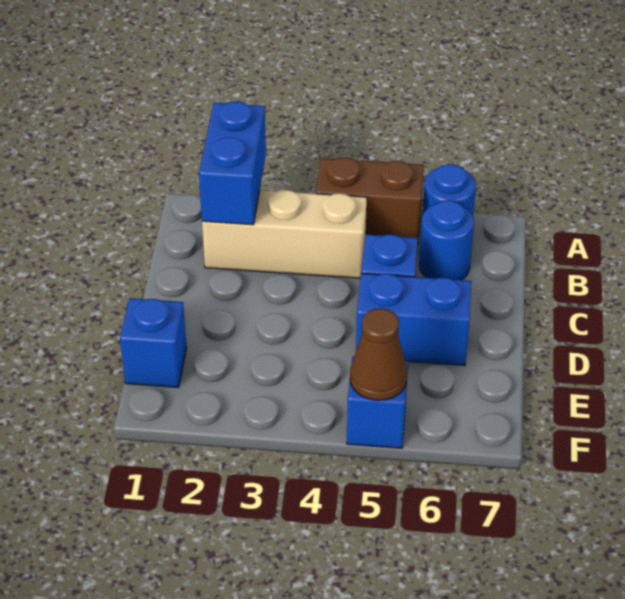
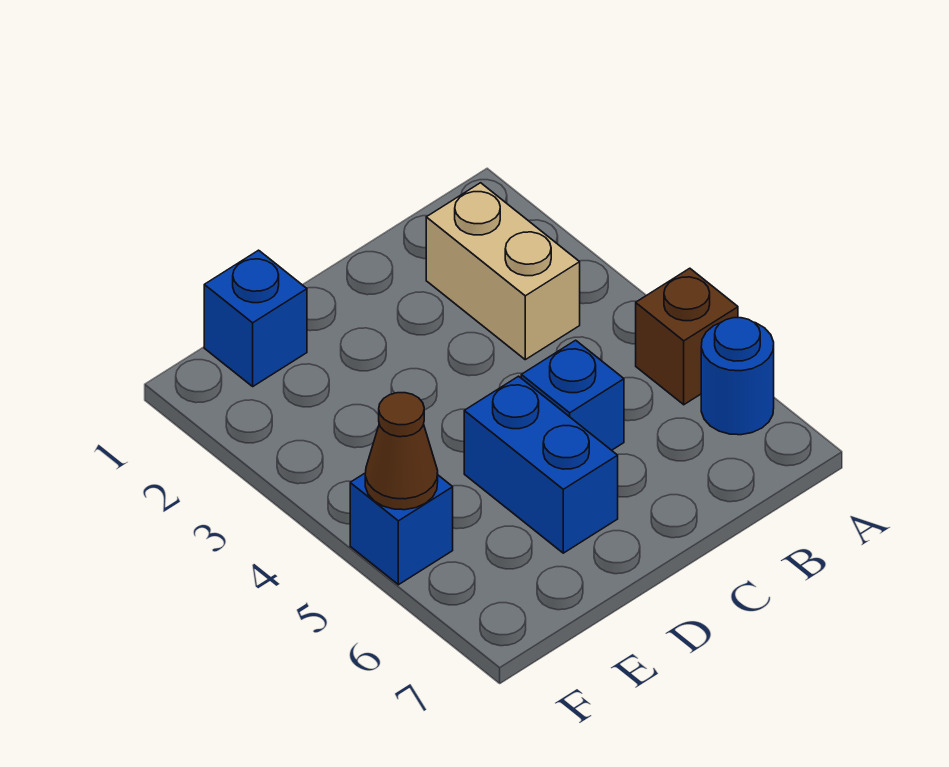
blue 1x2 brick [199,102,266,225] -> none
brown 1x2 brick [316,157,424,245] -> brown 1x1 brick [636,268,738,405]
tan 1x3 brick [202,190,367,278] -> tan 1x2 brick [426,183,580,360]
blue 1x1 round brick [419,200,474,280] -> none

